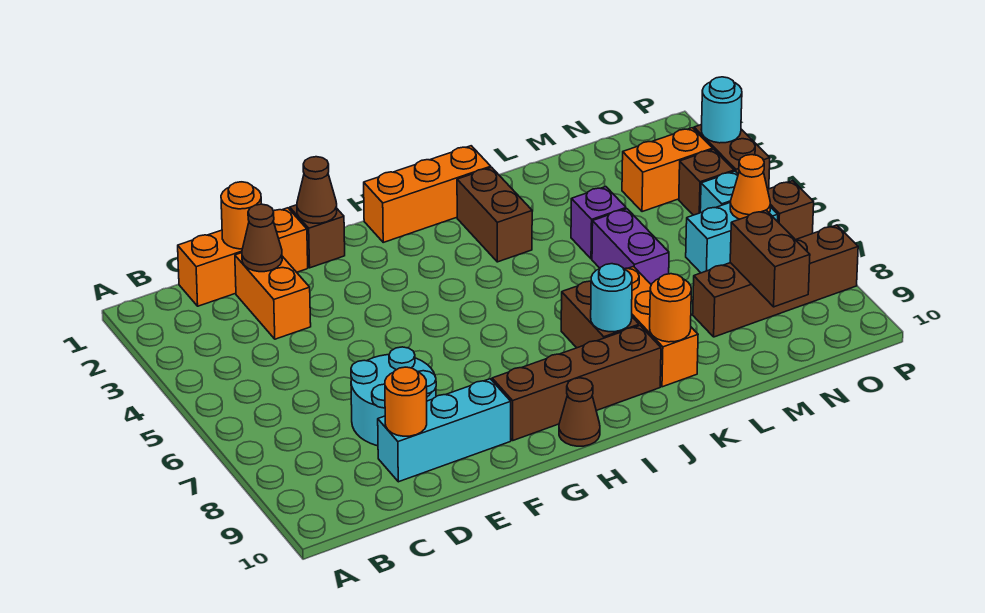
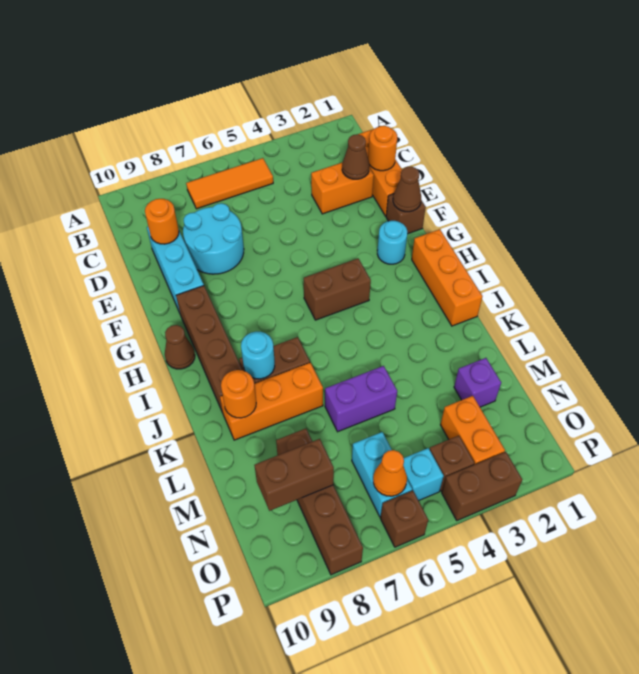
none -> orange 1x3 tile [186,158,273,209]
brown 1x2 brick [457,167,532,262] -> brown 1x2 brick moved to [304,258,371,320]
purple 1x1 brick [571,187,626,259] -> purple 1x1 brick moved to [454,358,501,407]
cyan 1x1 round brick [701,77,742,143] -> cyan 1x1 round brick moved to [377,221,407,264]

